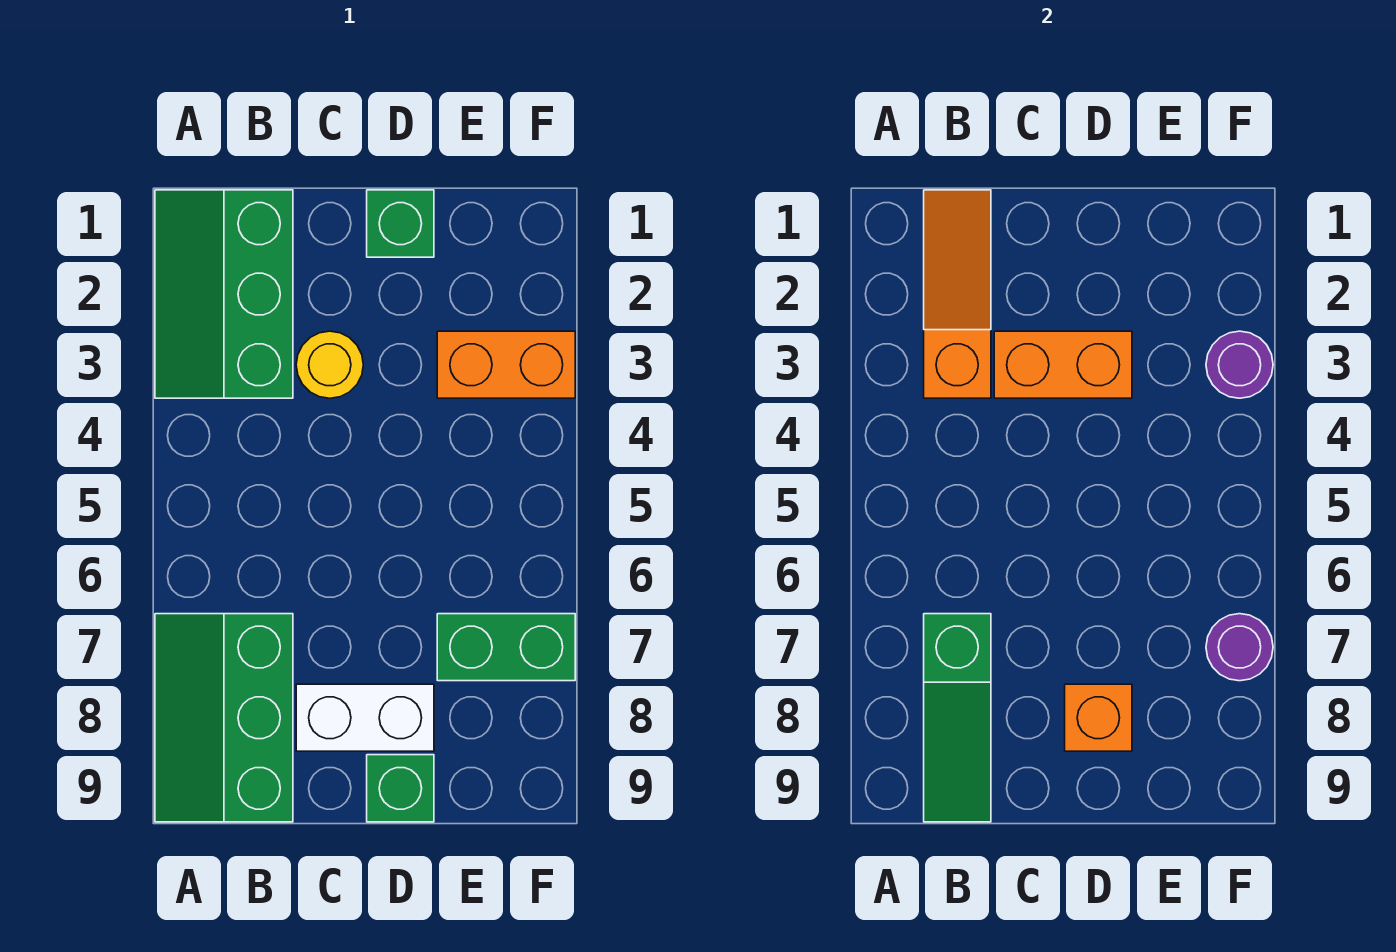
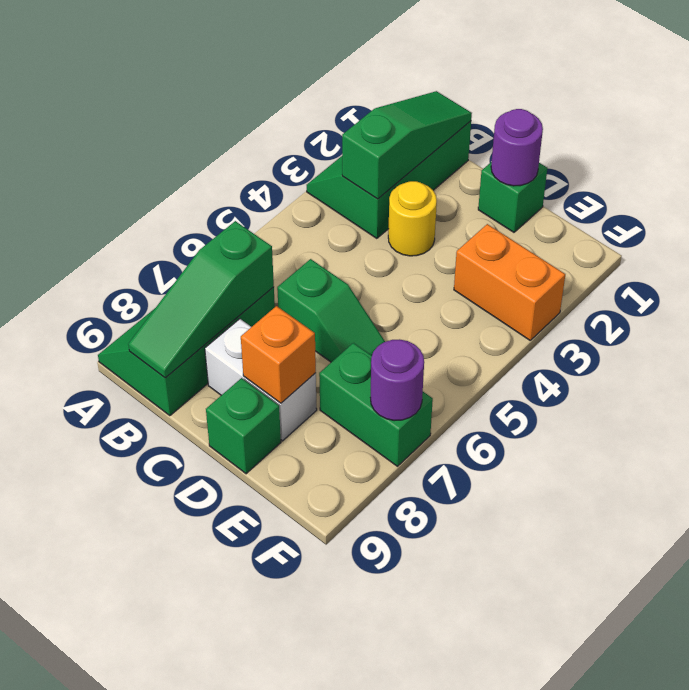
orange 1x3 slope [924,190,991,398] -> green 1x3 slope [342,91,472,199]
orange 1x2 brick [994,331,1132,398] -> none
none -> green 1x2 slope [277,259,385,362]
purple 1x1 round brick [1206,331,1273,398] -> purple 1x1 round brick moved to [491,109,543,186]

